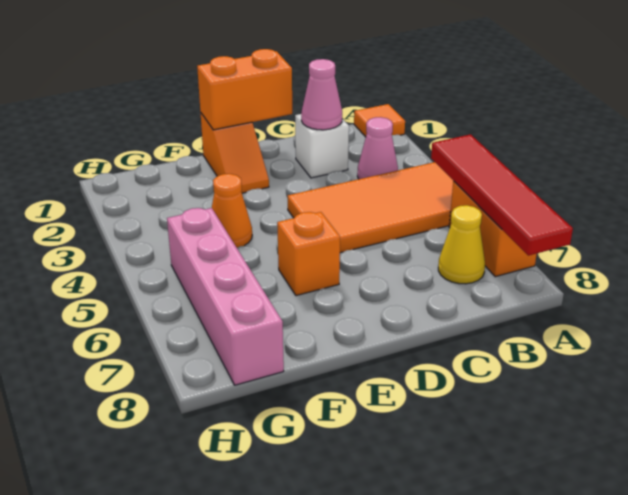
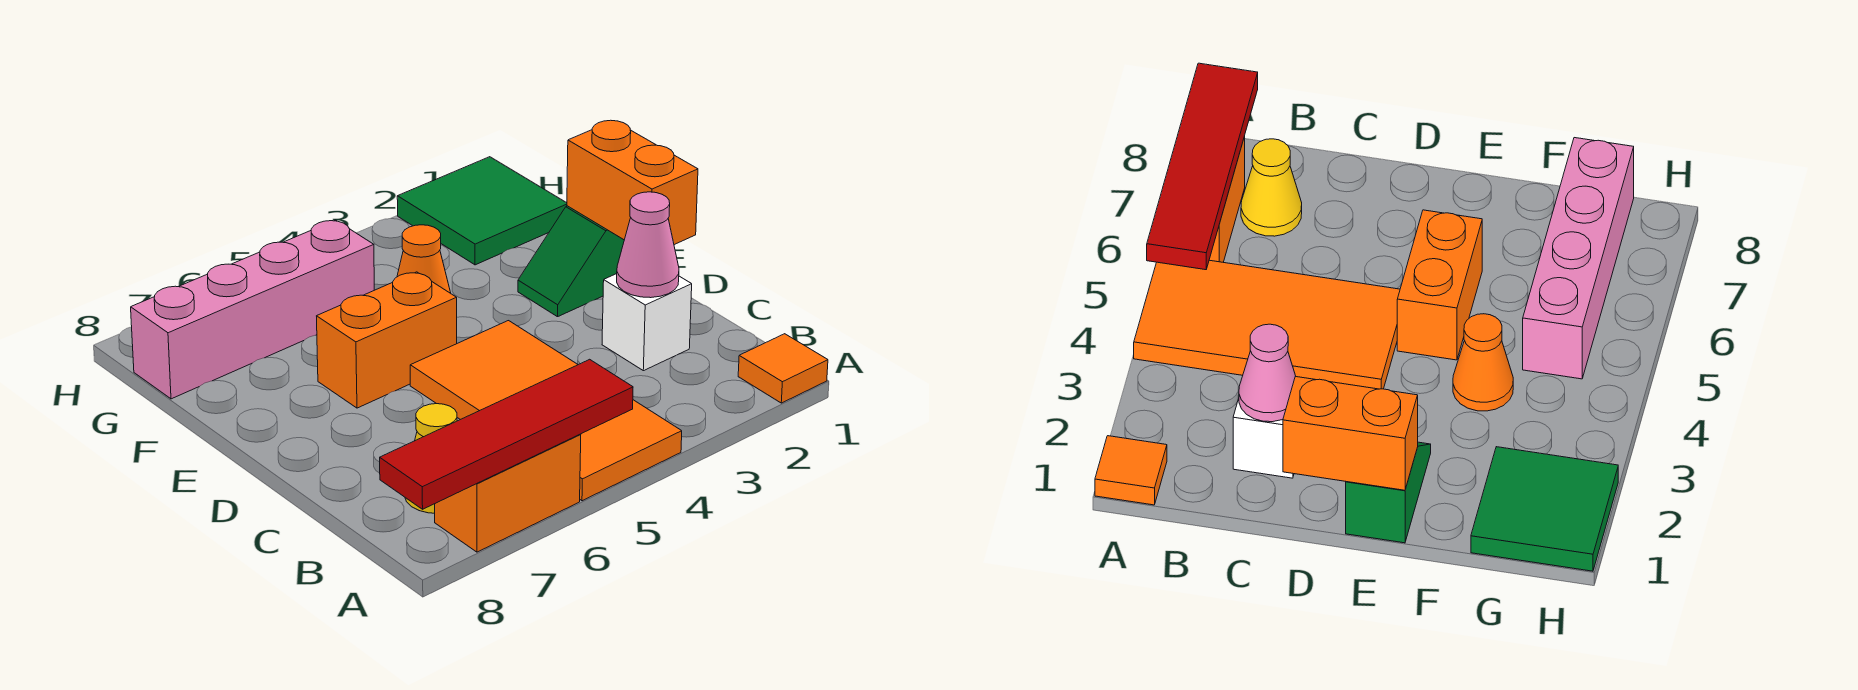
pink 1x1 cone [357,117,398,179] -> none
orange 1x2 slope [200,112,269,193] -> green 1x2 slope [518,206,624,317]
orange 1x1 brick [277,212,340,296] -> orange 1x2 brick [317,272,457,408]
none -> green 2x2 tile [397,157,567,265]

